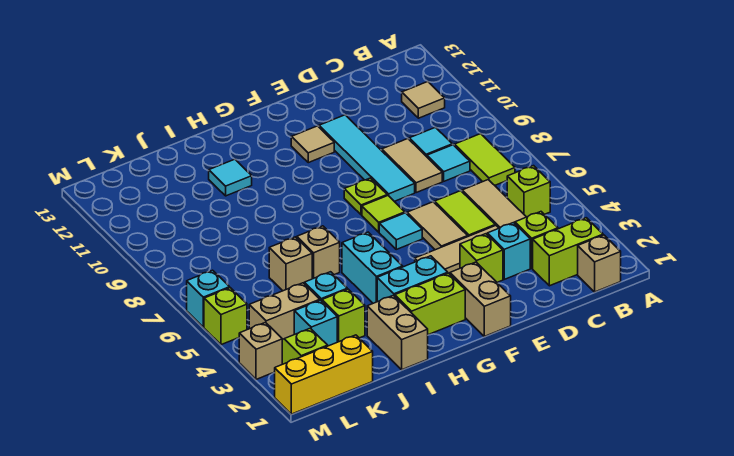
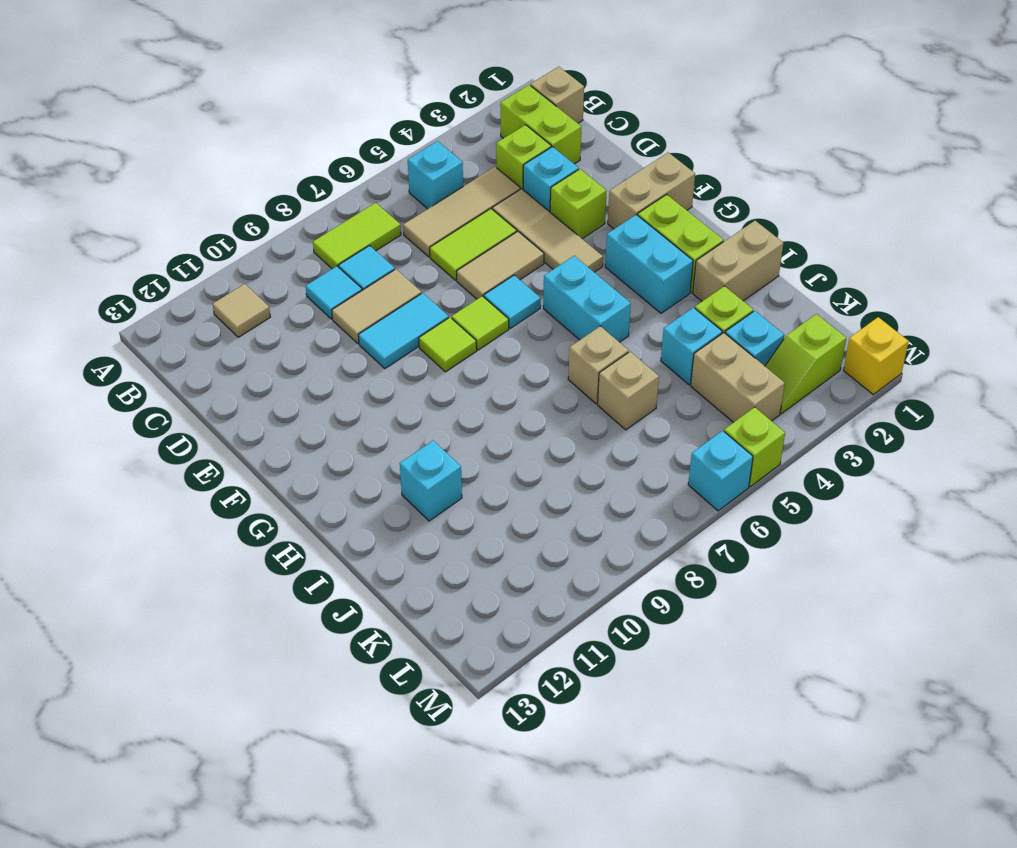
lime 1x1 brick [507,166,550,217] -> cyan 1x1 brick [408,141,463,209]
cyan 1x4 tile [319,115,415,201] -> cyan 1x2 tile [358,293,449,369]
lime 1x1 plate [344,178,387,215] -> lime 1x1 tile [419,317,477,372]
tan 1x1 tile [291,126,334,163] -> none
cyan 1x2 brick [342,232,403,303] -> cyan 1x2 brick turned to [543,256,631,342]
cyan 1x1 tile [209,159,252,196] -> cyan 1x1 brick [400,441,462,521]
yellow 1x3 brick [275,335,373,414] -> yellow 1x1 brick [843,317,909,394]
tan 1x1 brick [239,323,282,379] -> none

